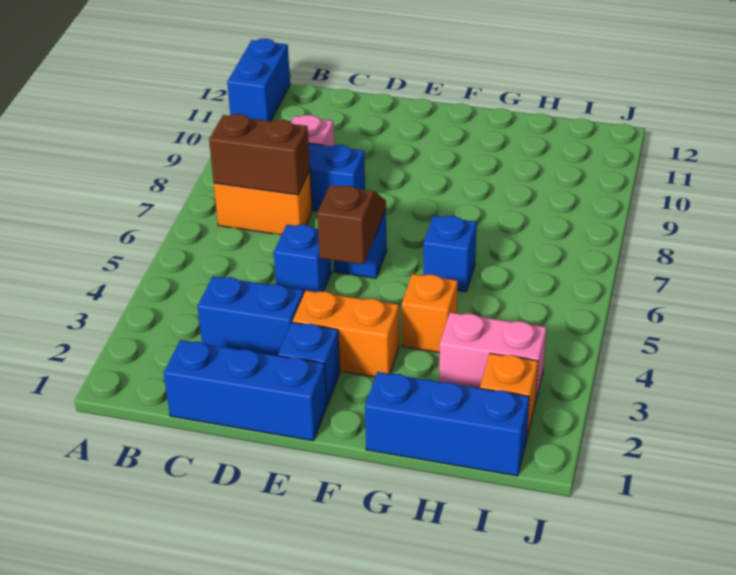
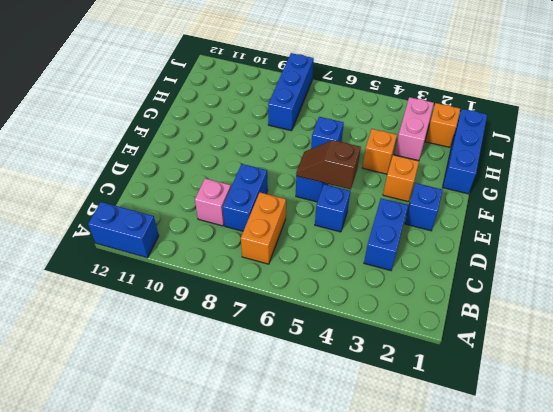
brown 1x2 brick [209,114,310,195] -> none
blue 1x3 brick [164,340,327,441] -> blue 1x3 brick moved to [268,53,314,131]
orange 1x2 brick [293,291,399,377] -> orange 1x1 brick [383,155,419,202]

